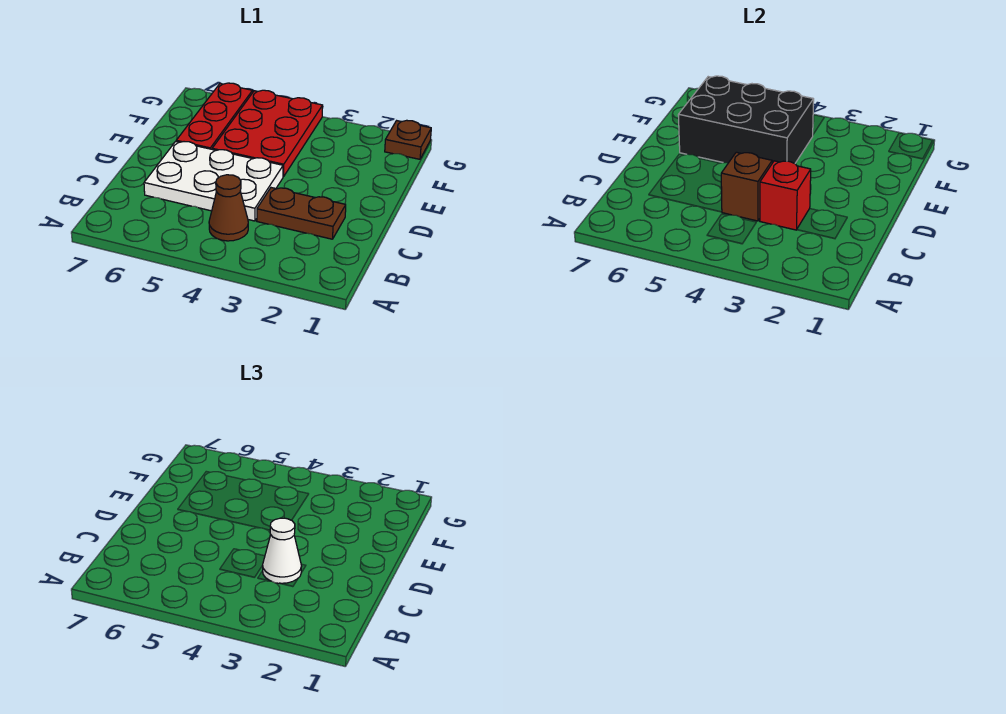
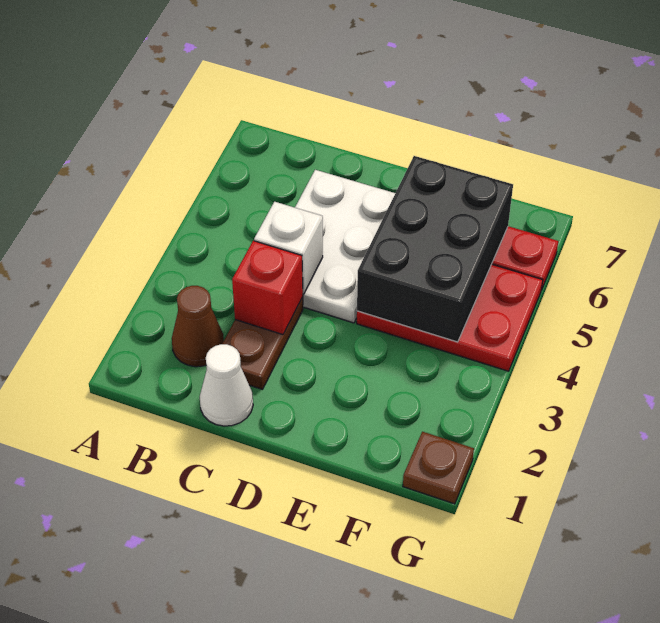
brown 1x1 cone [209,175,248,241] -> brown 1x1 cone moved to [172,286,224,367]
white 1x1 cone [262,518,302,583] -> white 1x1 cone moved to [200,344,253,426]
brown 1x1 brick [721,152,772,221] -> white 1x1 brick [254,202,323,294]

